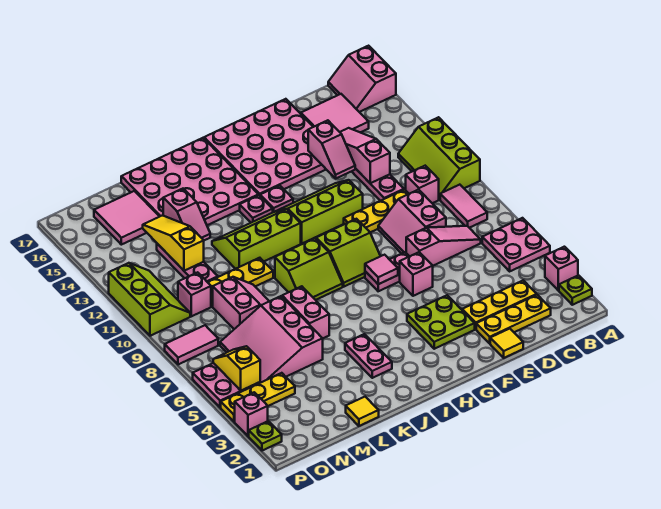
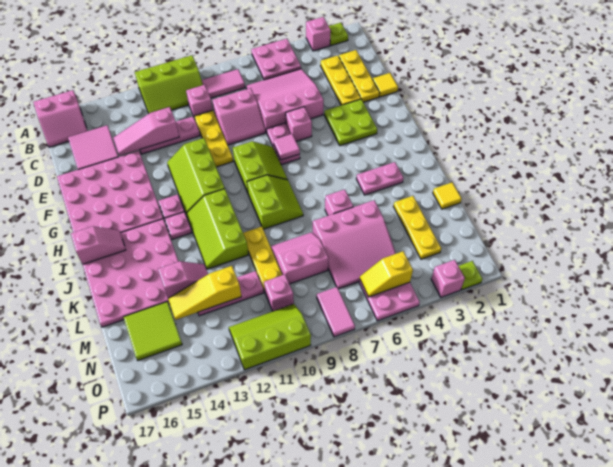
pink 1x3 slope [406,226,481,266] -> pink 3x3 slope [246,69,324,132]
pink 1x2 slope [308,120,355,178] -> pink 1x2 slope moved to [71,226,126,264]
pink 1x2 brick [282,286,329,338] -> pink 1x1 brick [325,189,353,216]
pink 2x2 tile [94,191,160,245] -> lime 2x2 tile [124,302,182,360]
yellow 1x3 plate [221,373,295,422] -> yellow 1x3 plate moved to [394,196,441,259]

